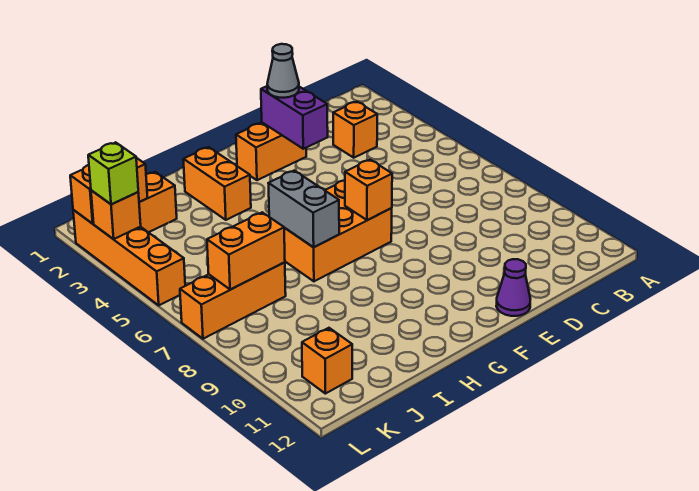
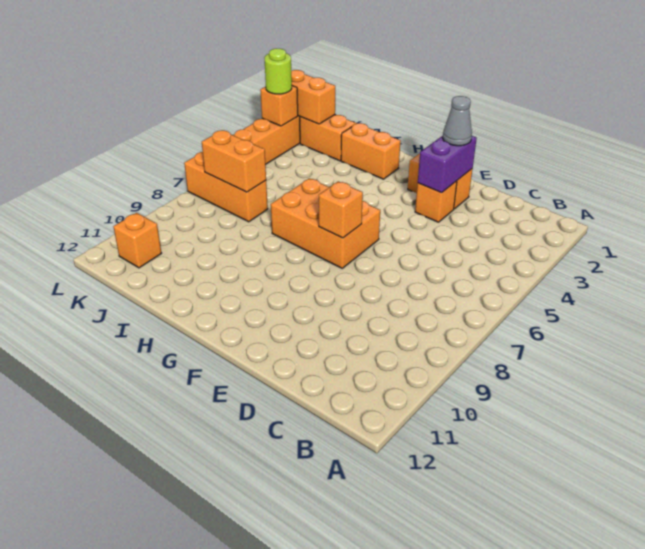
orange 1x1 brick [333,102,377,158] -> orange 1x1 brick moved to [415,181,457,222]
purple 1x1 cone [496,259,530,316] -> none
orange 1x2 brick [183,147,251,220] -> orange 1x2 brick turned to [341,123,400,179]
grey 1x2 brick [268,171,339,247] -> none
lime 1x1 brick [88,142,138,204] -> lime 1x1 round brick [264,49,292,94]

